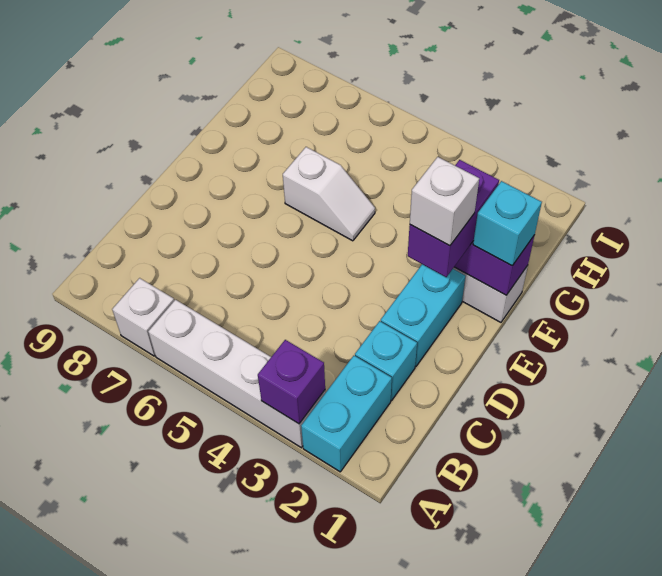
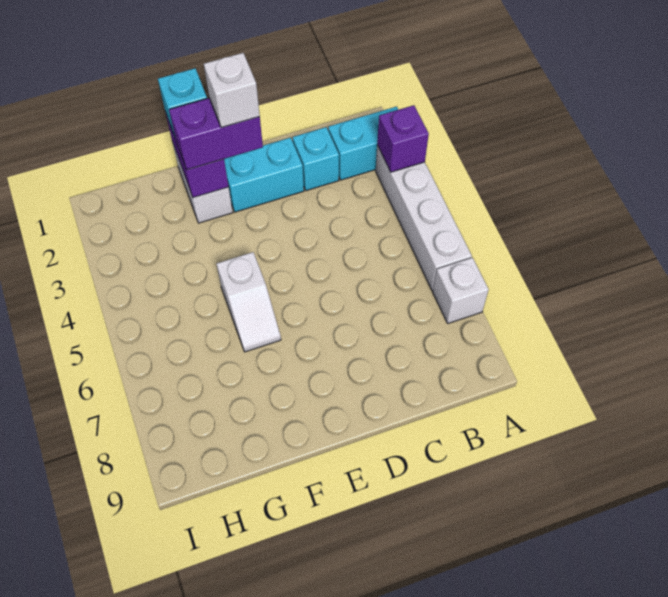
white 1x2 slope [283,147,375,241] -> white 1x2 slope turned to [217,252,281,352]

